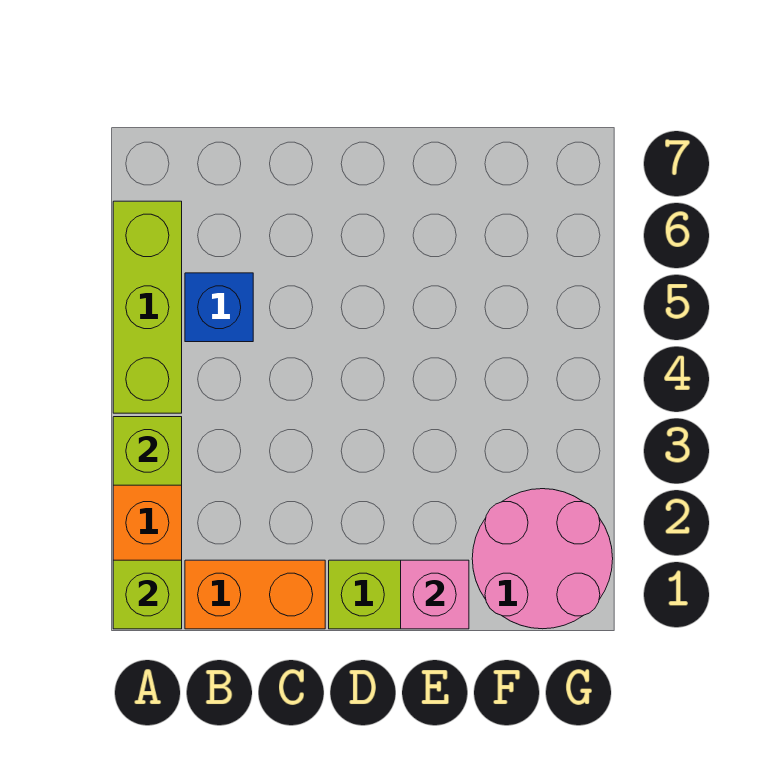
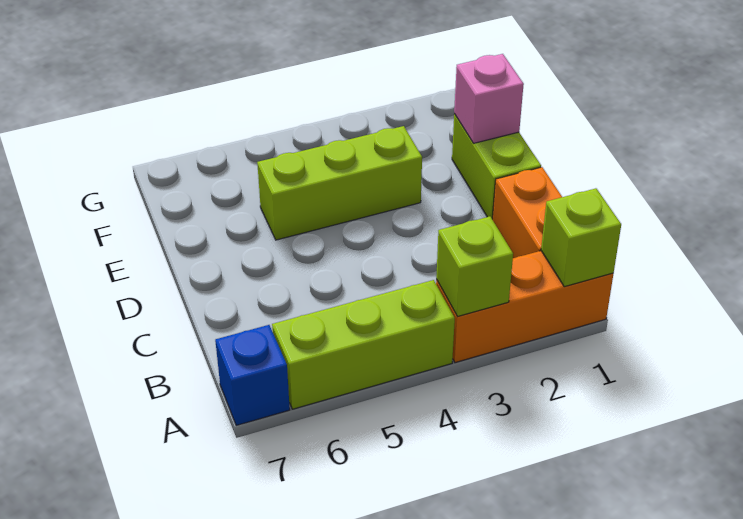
blue 1x1 brick [185,273,253,342] -> blue 1x1 brick moved to [215,325,290,425]
none -> lime 1x3 brick [257,126,422,240]
pink 2x2 round brick [472,489,613,629] -> none

